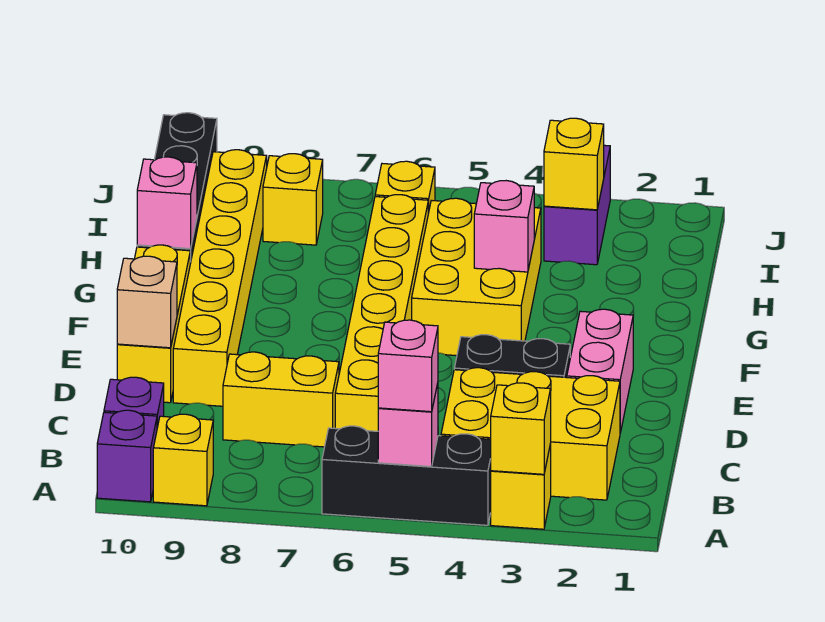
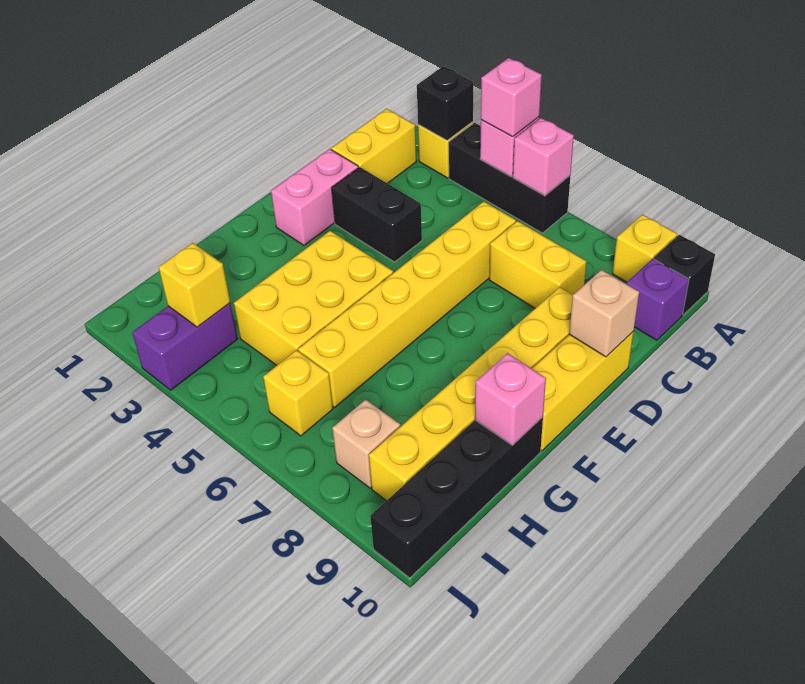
yellow 1x1 brick [491,383,551,474] -> black 1x1 brick [417,66,473,140]
purple 1x1 brick [97,410,157,502] -> black 1x1 brick [654,235,715,315]
yellow 2x3 brick [441,368,620,500] -> yellow 1x2 brick [331,109,417,183]
pink 1x1 brick [474,181,534,272] -> pink 1x1 brick moved to [513,118,574,196]
yellow 1x1 brick [263,154,323,245] -> tan 1x1 brick [332,399,400,488]

